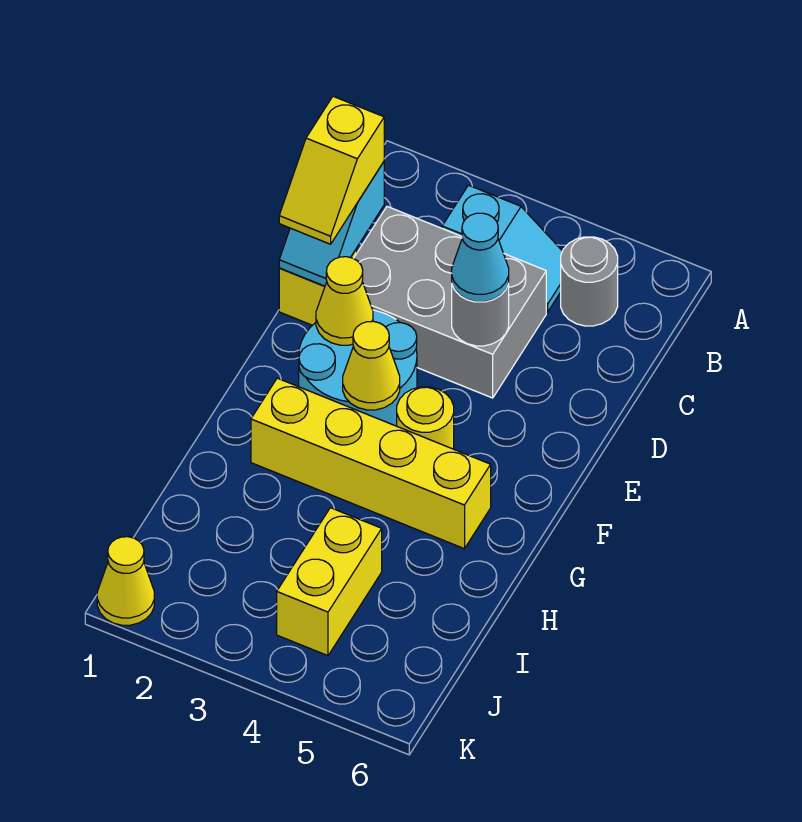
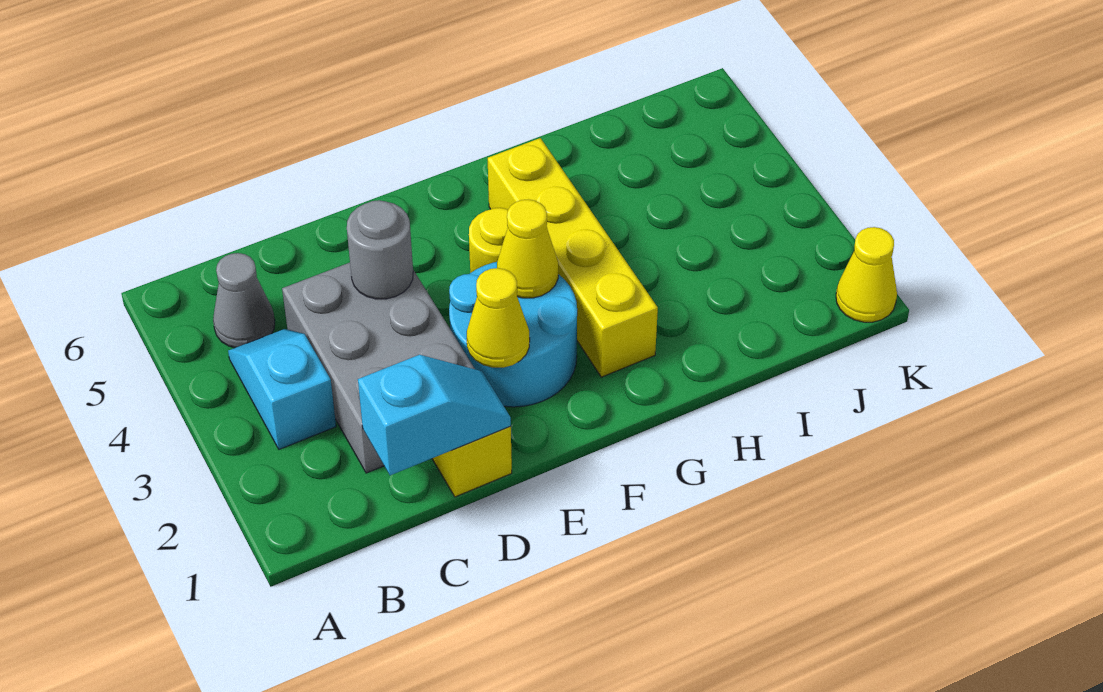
grey 1x1 round brick [561,237,618,326] -> grey 1x1 cone [213,253,275,348]
yellow 1x2 slope [279,96,384,244] -> none
cyan 1x1 cone [452,213,509,302] -> none
yellow 1x2 brick [277,508,382,656] -> none

